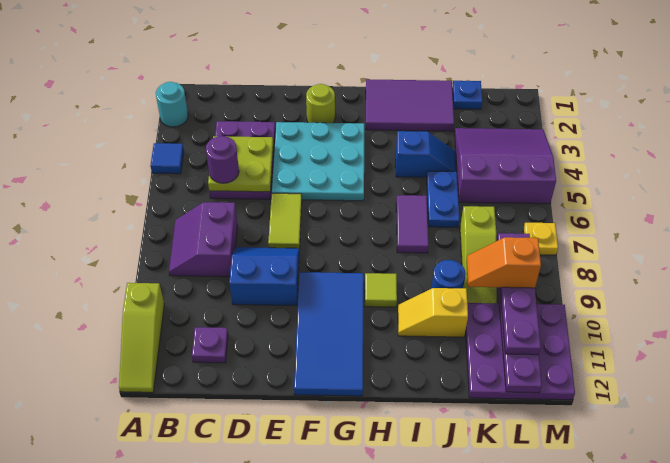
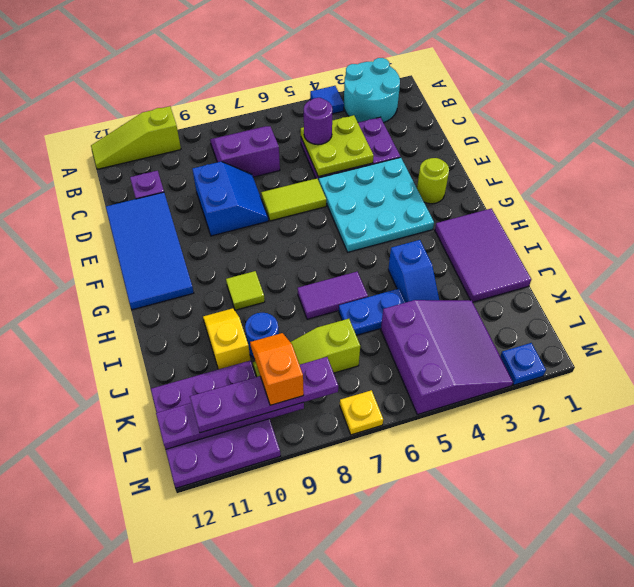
cyan 1x1 round brick [156,82,188,127] -> cyan 2x2 round brick [344,58,400,123]
blue 2x4 tile [294,272,364,396] -> blue 2x4 tile turned to [106,192,194,310]
blue 1x1 plate [452,80,482,109] -> blue 1x1 plate moved to [500,343,546,385]

